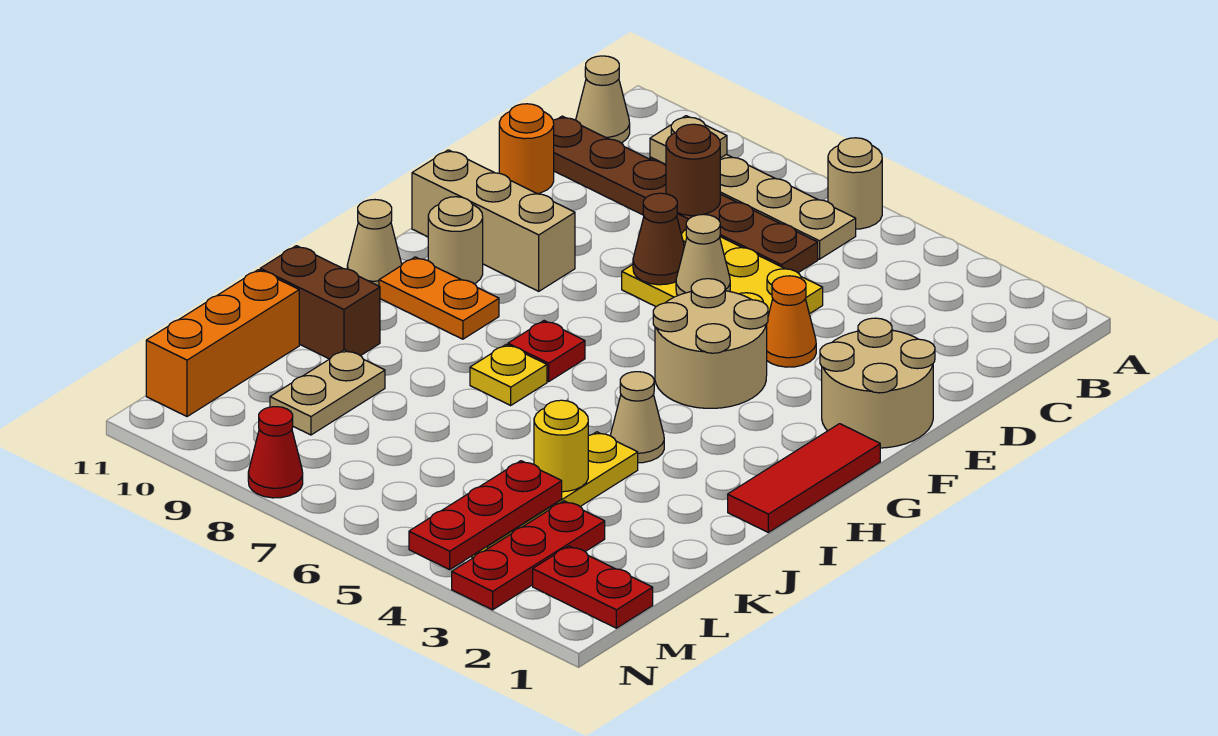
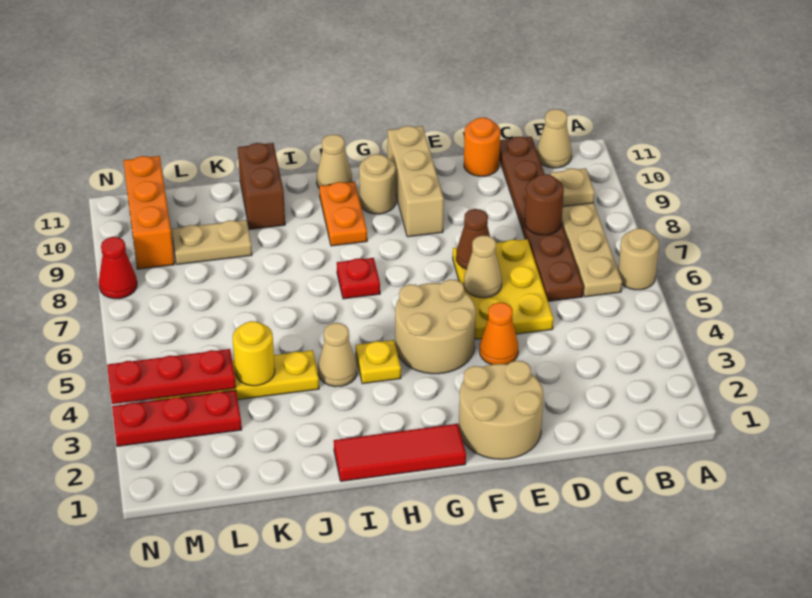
yellow 1x1 plate [470,345,547,405] -> yellow 1x1 plate moved to [356,340,401,384]
orange 1x3 brick [146,270,299,417] -> orange 1x3 brick turned to [123,156,174,269]
red 1x2 plate [533,546,653,628] -> none

